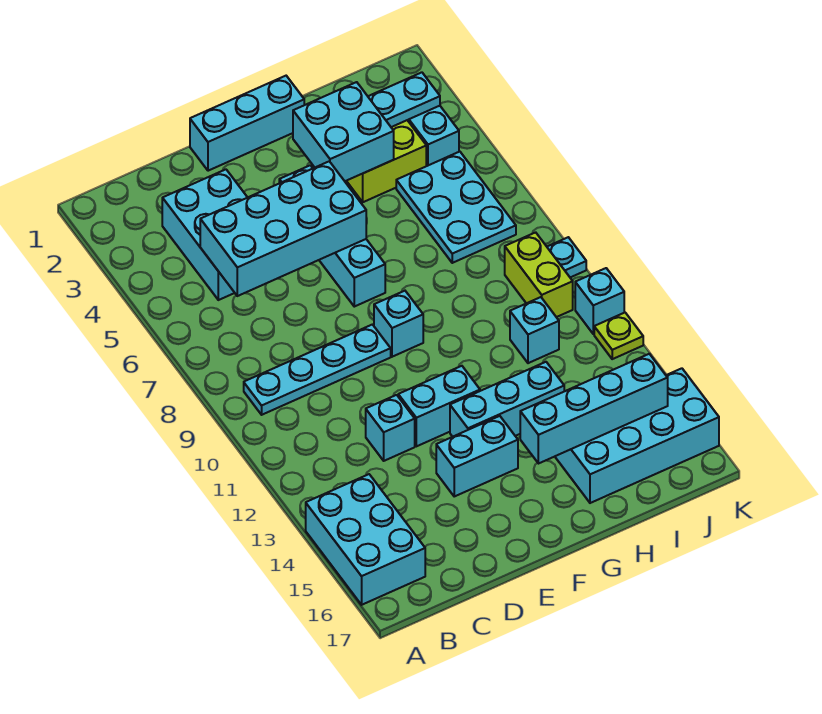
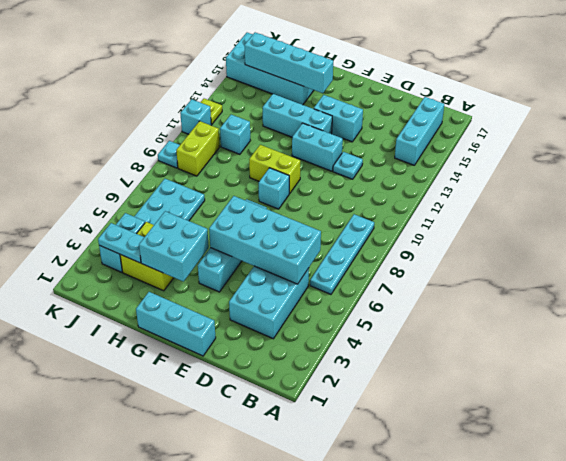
cyan 2x3 brick [306,474,425,605] -> cyan 1x3 brick [395,97,444,165]
cyan 1x4 plate [244,325,391,415] -> cyan 1x4 plate turned to [310,214,374,294]
cyan 1x1 brick [366,395,415,461] -> cyan 1x1 plate [333,152,363,179]
none -> lime 1x2 brick [249,145,300,193]

